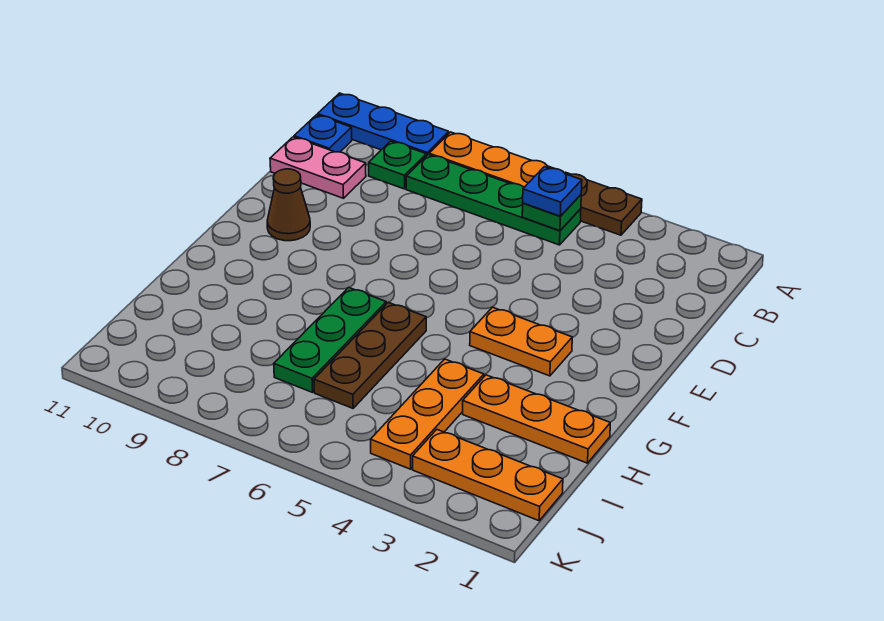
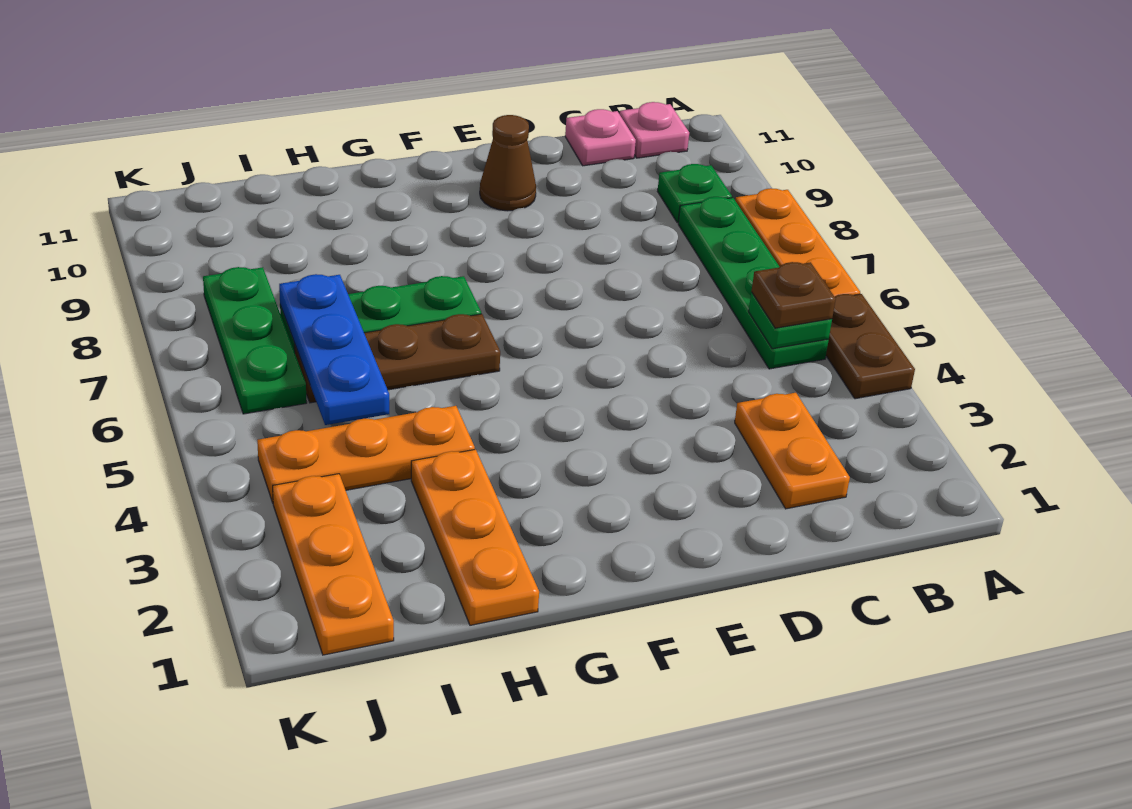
blue 1x3 plate [318,93,449,156] -> blue 1x3 plate moved to [279,274,389,425]
blue 1x1 plate [523,167,582,216] -> brown 1x1 plate [751,262,836,328]
blue 1x1 plate [294,115,352,152] -> pink 1x1 plate [620,102,689,158]
pink 1x2 plate [270,137,366,198] -> pink 1x1 plate [565,109,636,166]
orange 1x2 plate [470,307,572,376] -> orange 1x2 plate moved to [735,393,850,509]
none -> green 1x3 plate [203,267,307,414]

